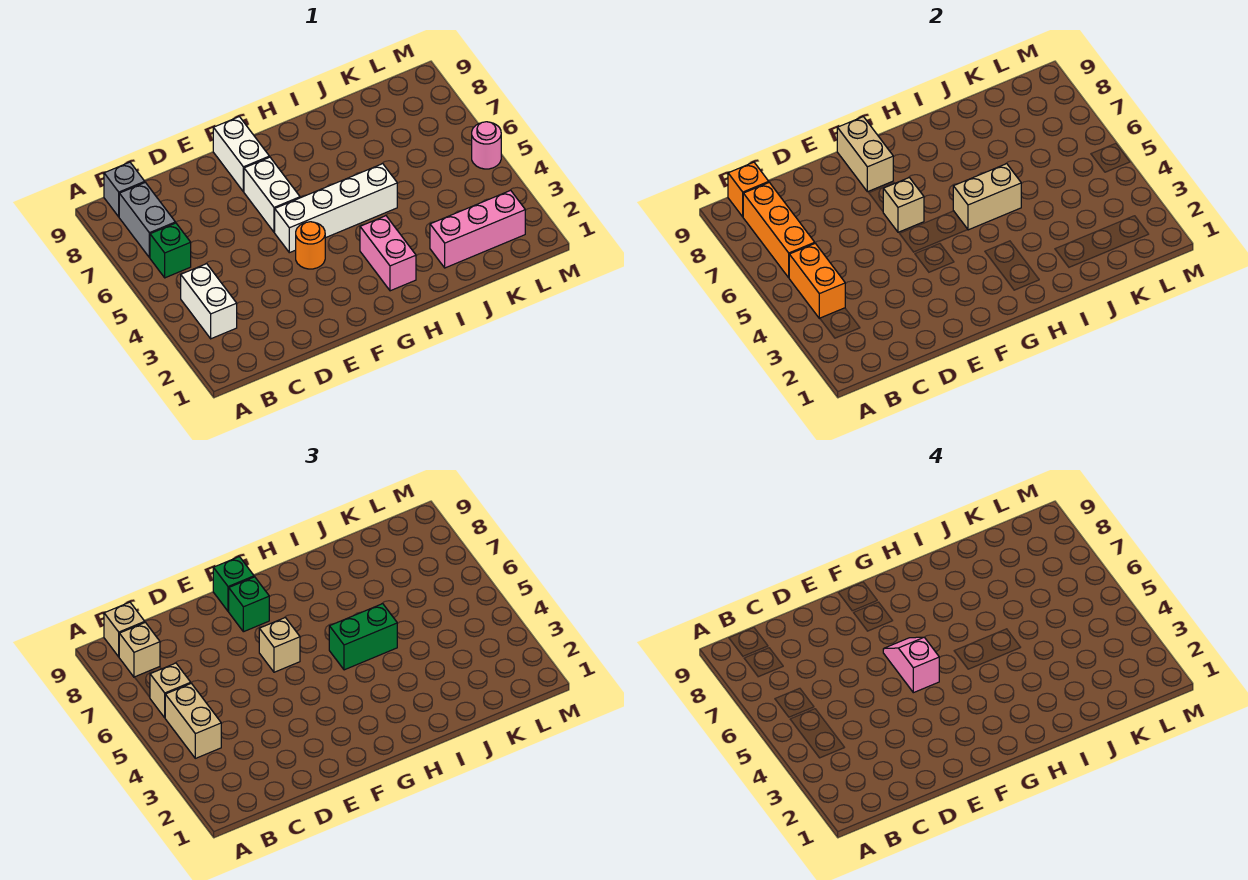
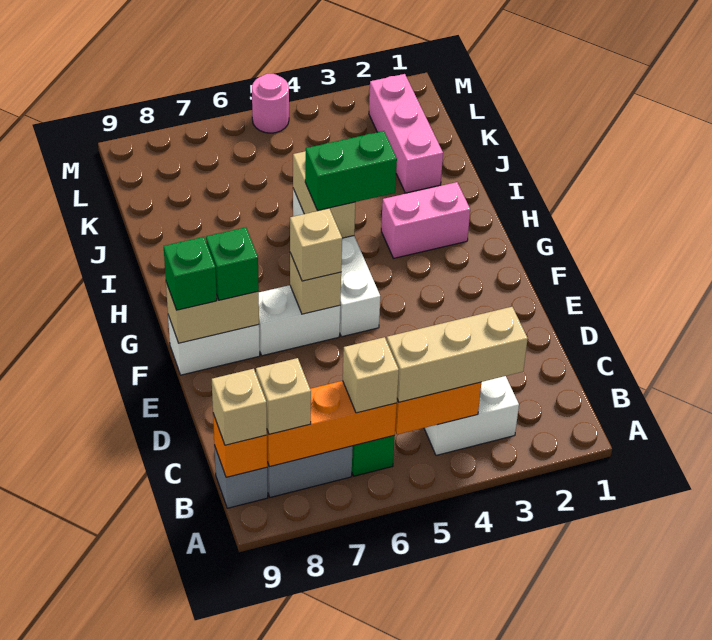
tan 1x2 brick [165,683,221,758] -> tan 1x3 brick [387,307,528,402]
orange 1x1 round brick [296,222,325,269] -> none
pink 1x2 slope [883,637,939,693] -> none
green 1x2 brick [329,604,397,670] -> green 1x2 brick turned to [305,131,397,210]

